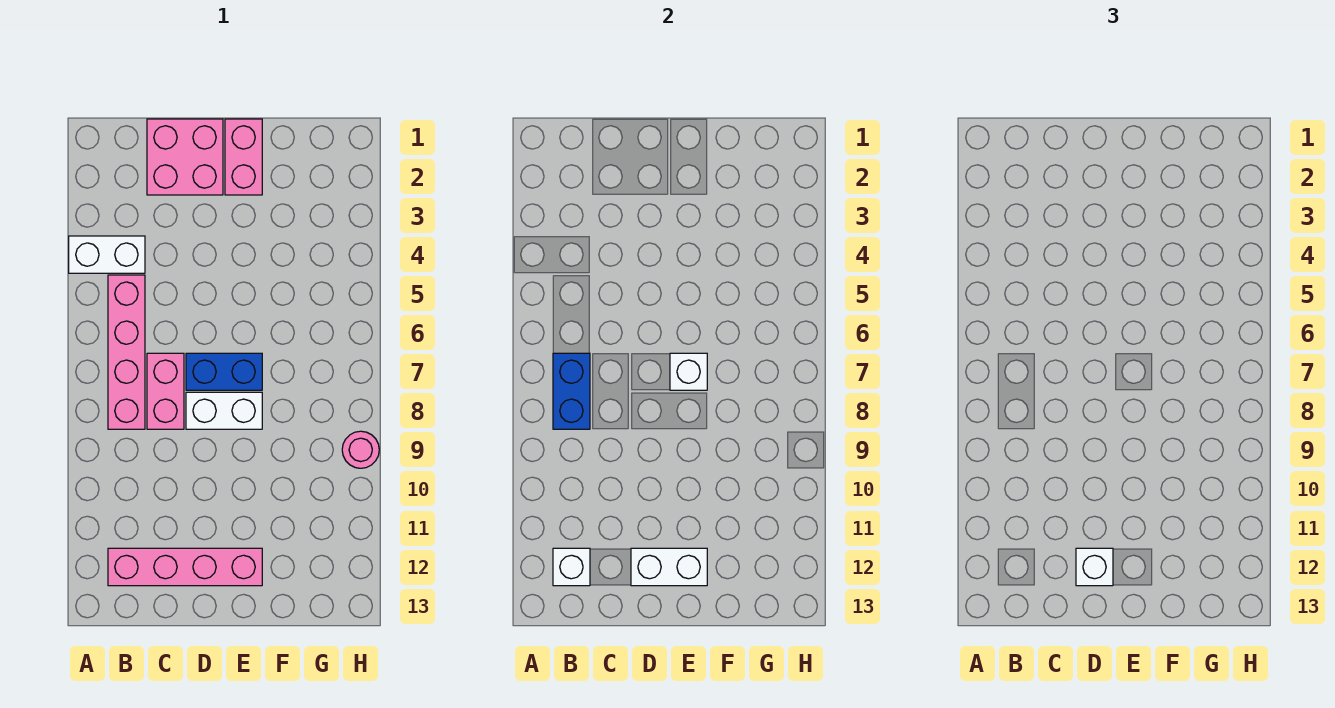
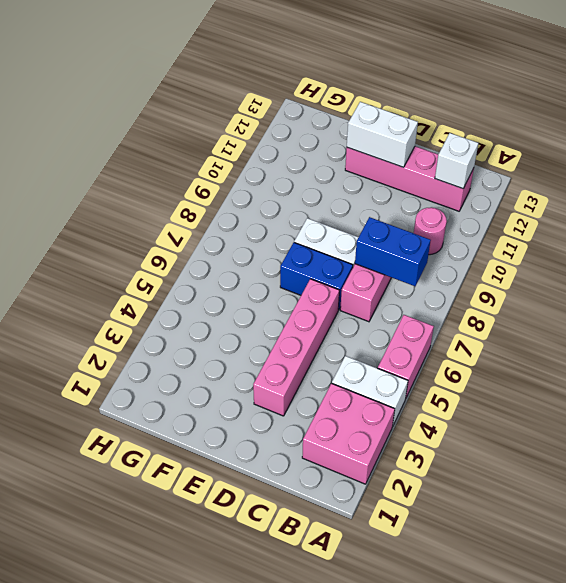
pink 1x4 brick [108,275,145,429] -> pink 1x4 brick moved to [253,279,339,416]
blue 1x2 brick [553,353,590,429] -> blue 1x2 brick turned to [355,217,431,286]
pink 2x2 brick [147,119,223,195] -> pink 2x2 brick moved to [302,383,395,484]
white 1x1 brick [1076,548,1113,586] -> none
pink 1x2 brick [225,119,262,195] -> pink 1x2 brick moved to [378,315,434,399]
white 1x1 brick [670,353,707,390] -> none
pink 1x1 round brick [342,431,379,468] -> pink 1x1 round brick moved to [414,207,447,255]

